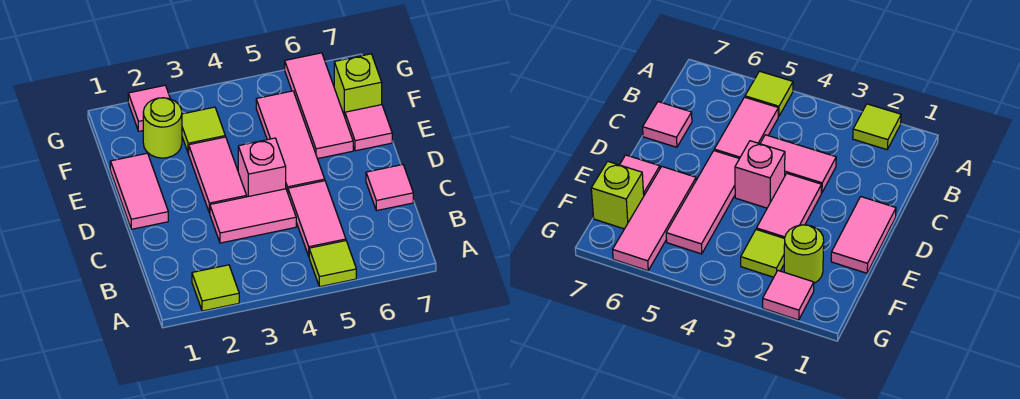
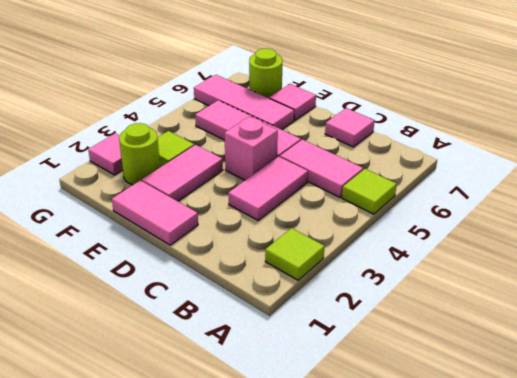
pink 1x2 tile [189,137,247,213] -> pink 1x2 tile turned to [142,145,223,201]
lime 1x1 brick [334,54,382,117] -> lime 1x1 round brick [249,48,282,98]

